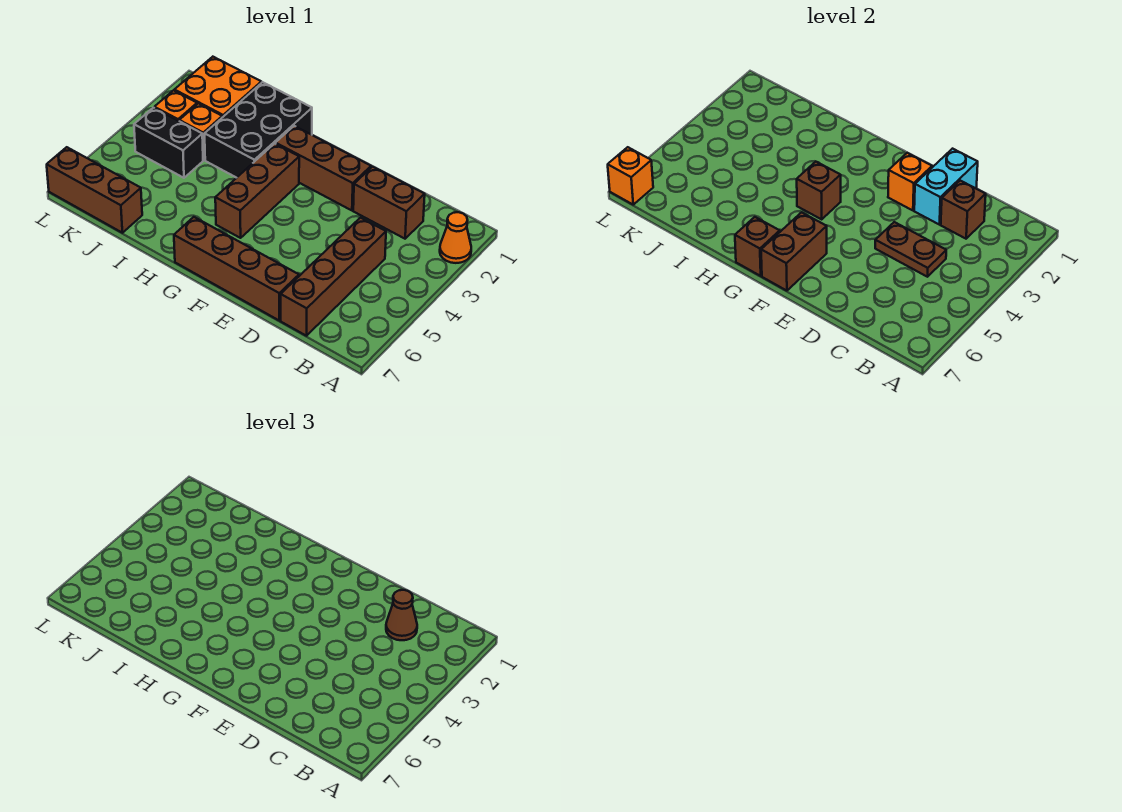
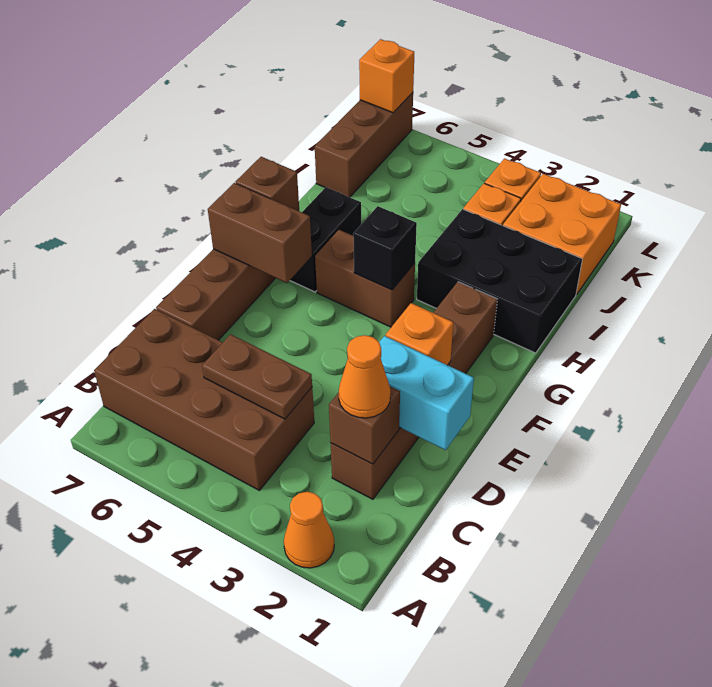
brown 1x1 cone [386,590,417,640] -> orange 1x1 cone [339,335,391,418]
brown 1x4 brick [281,218,386,336] -> brown 2x4 brick [94,309,314,490]
brown 1x2 plate [875,222,946,277] -> brown 1x2 plate turned to [202,334,312,419]
brown 1x3 brick [215,144,299,238] -> brown 1x2 brick [315,230,415,327]
brown 1x1 brick [797,162,841,219] -> black 1x1 brick [353,206,417,290]
black 1x2 brick [134,108,203,178] -> black 1x2 brick moved to [290,187,361,292]

